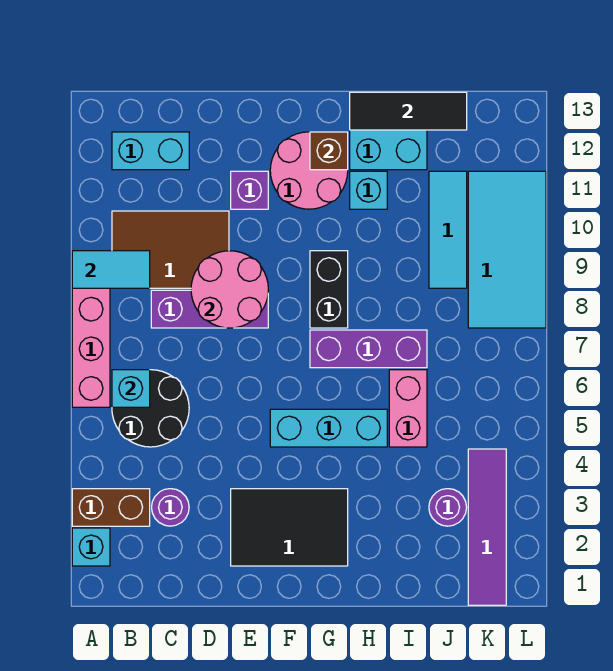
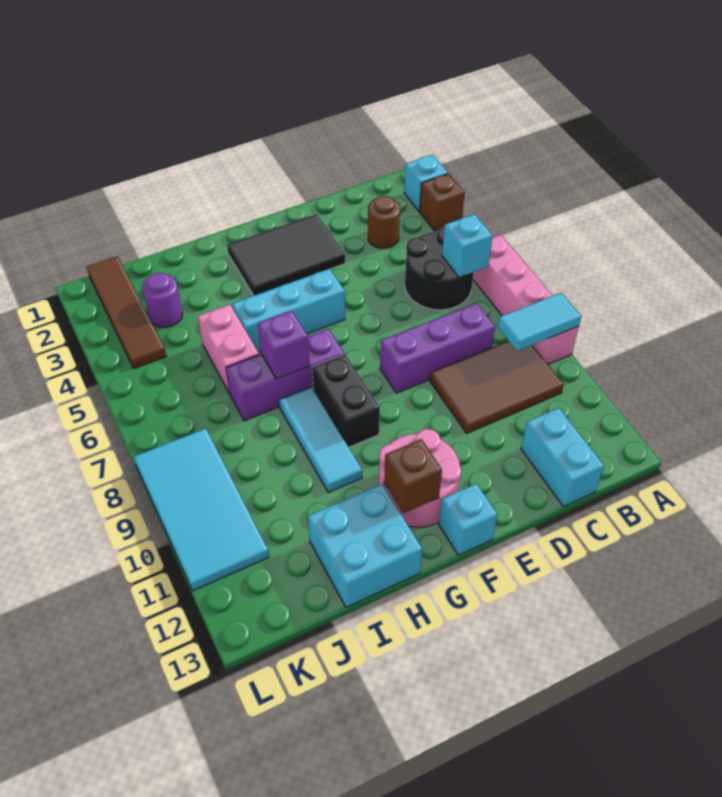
brown 1x2 brick [72,489,150,526] -> brown 1x1 brick [420,174,465,231]
cyan 1x2 brick [112,132,189,170] -> cyan 1x2 brick turned to [521,408,604,506]
purple 1x1 round brick [152,489,189,526] -> brown 1x1 round brick [368,196,400,248]
pink 2x2 round brick [191,251,268,328] -> none
purple 1x1 brick [231,171,268,209] -> purple 1x1 brick moved to [258,311,310,379]
cyan 1x1 brick [350,171,387,209] -> cyan 1x1 brick moved to [439,483,498,555]
black 1x3 tile [350,92,467,130] -> none
cyan 1x3 tile [429,171,467,288] -> cyan 1x3 tile moved to [279,387,362,492]
purple 1x4 tile [468,449,506,605] -> brown 1x4 tile [87,256,167,369]

